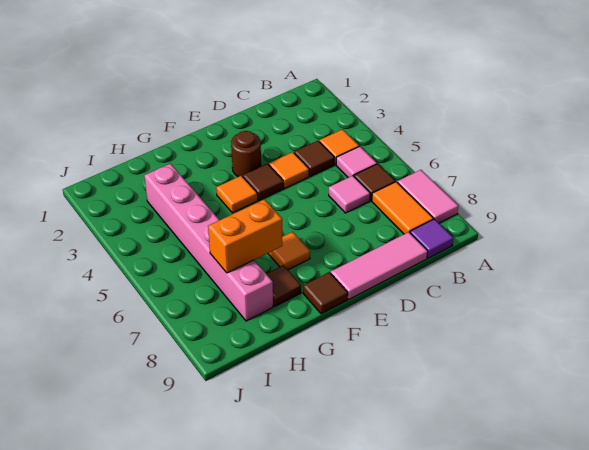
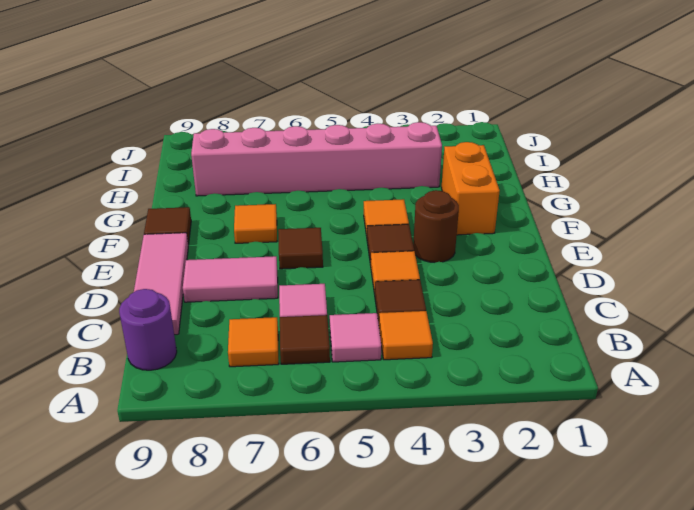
pink 1x2 tile [397,170,458,223] -> pink 1x2 tile moved to [183,256,278,302]
orange 1x2 tile [372,182,433,234] -> orange 1x1 tile [228,317,278,367]
purple 1x1 tile [410,219,453,258] -> purple 1x1 round brick [119,289,177,370]
orange 1x2 brick [208,199,282,273] -> orange 1x2 brick moved to [441,142,500,235]
brown 1x1 tile [267,265,301,307] -> brown 1x1 tile moved to [278,228,323,269]

